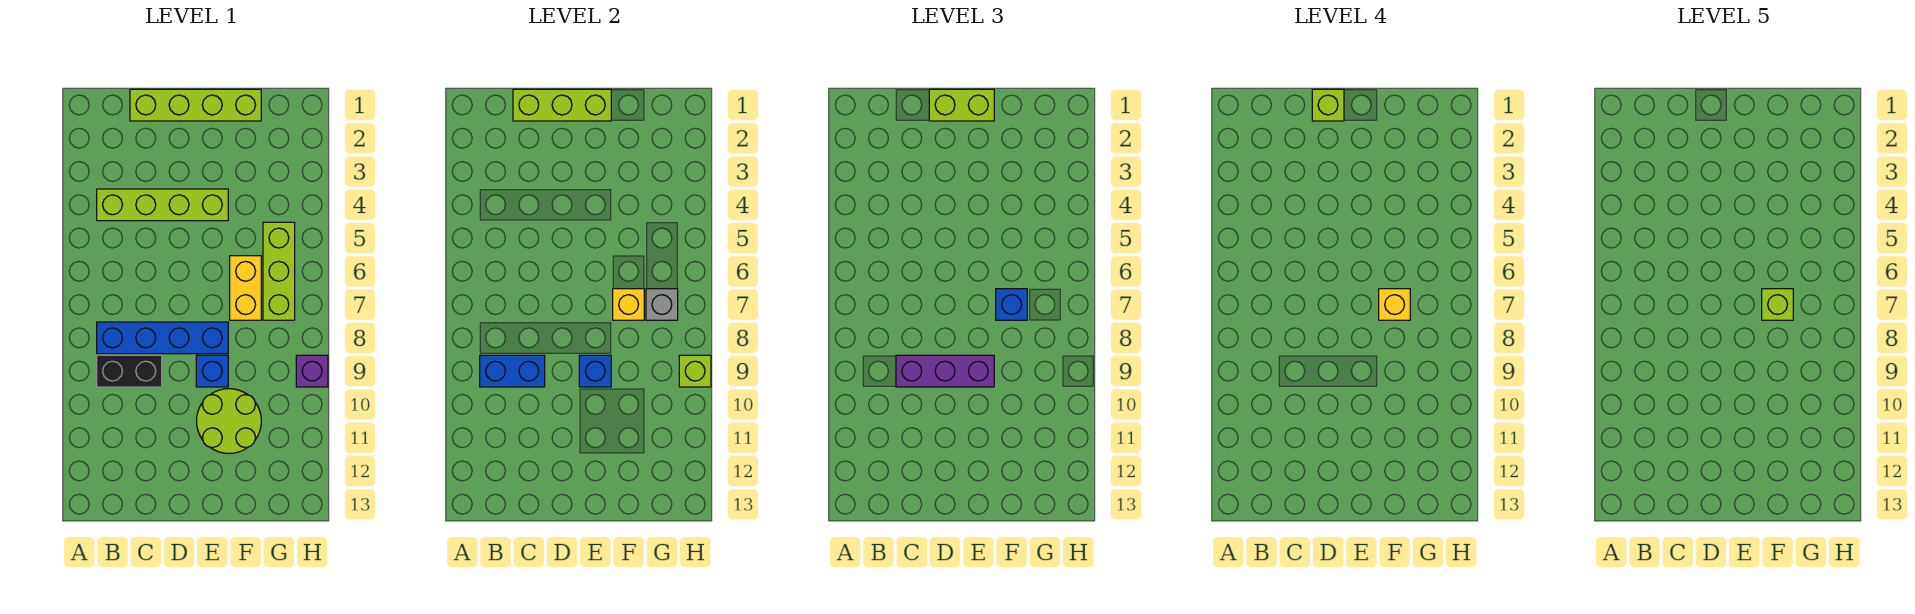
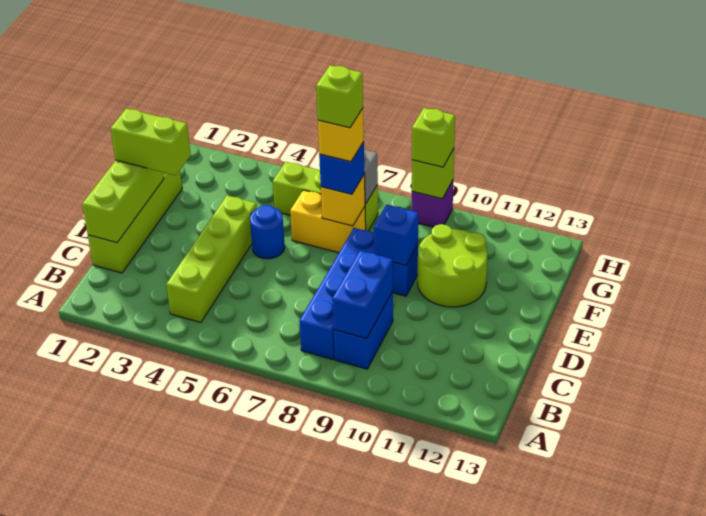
black 1x2 brick [97,355,162,387] -> blue 1x2 brick [334,291,393,369]
purple 1x3 brick [896,355,994,387] -> none
lime 1x2 brick [929,89,994,121] -> lime 1x2 brick turned to [111,109,191,175]
lime 1x1 brick [1312,89,1344,121] -> lime 1x1 brick moved to [412,108,455,167]
none -> blue 1x1 round brick [250,205,285,259]

